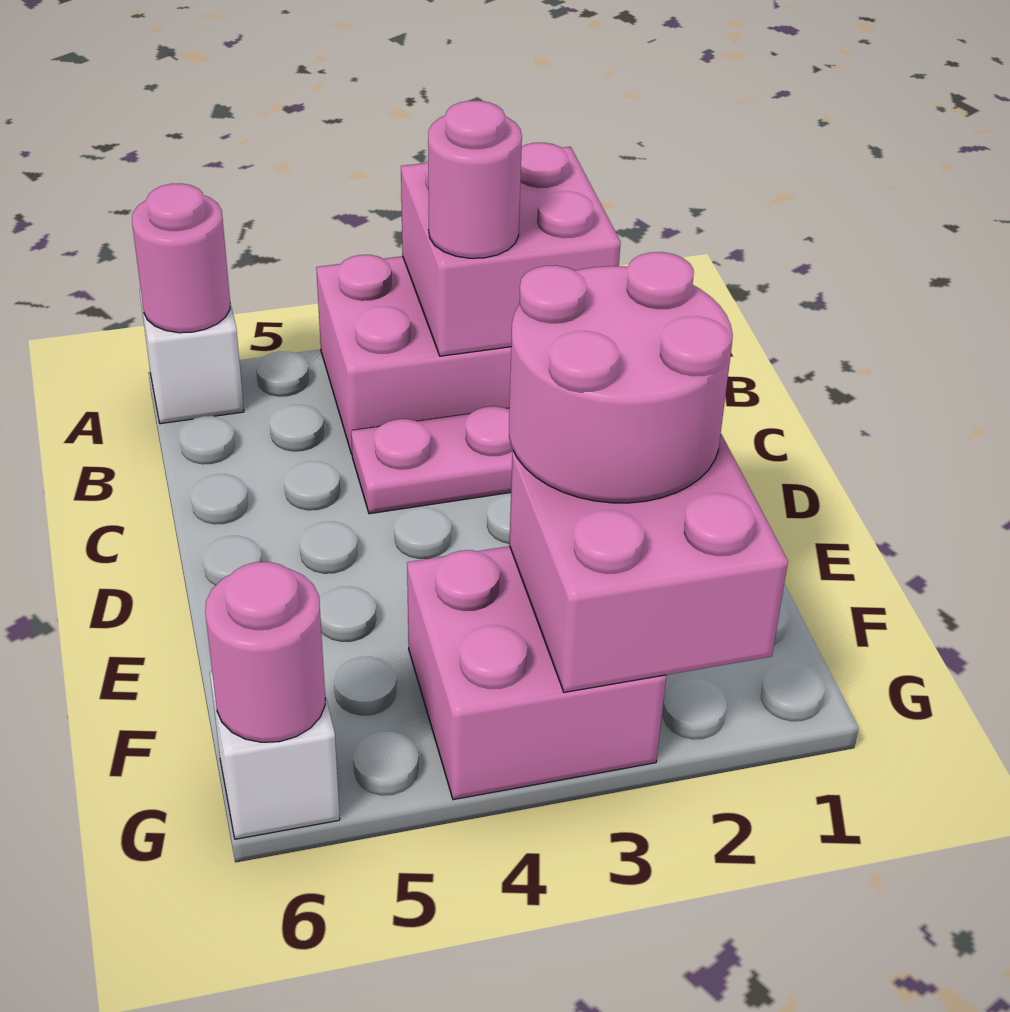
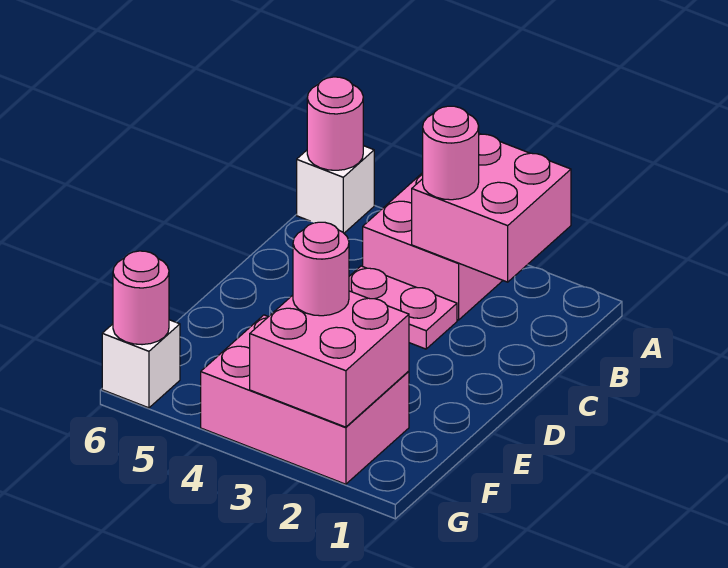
pink 2x2 round brick [509,252,733,503] -> pink 1x1 round brick [293,222,349,316]
pink 2x2 brick [407,546,666,800] -> pink 2x3 brick [201,315,409,484]

